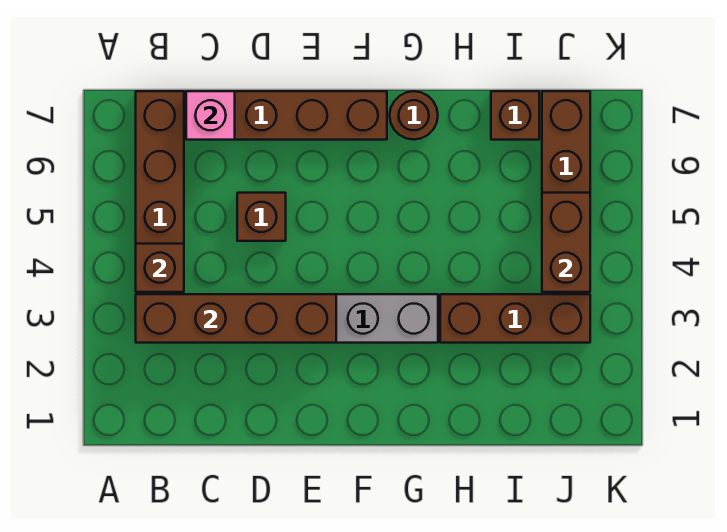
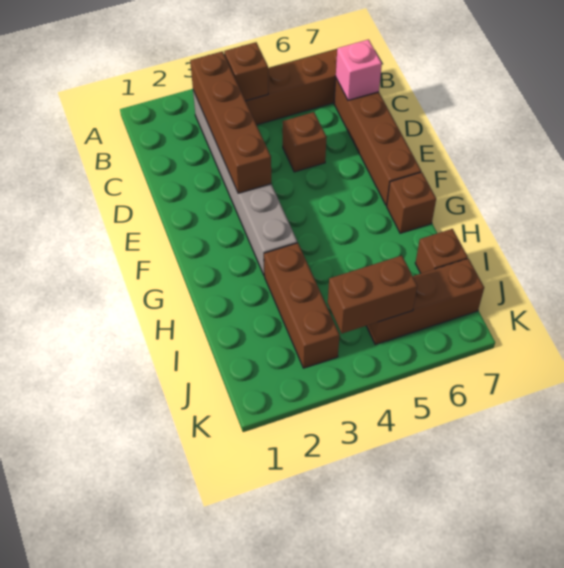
brown 1x1 round brick [390,91,438,140] -> brown 1x1 brick [387,172,436,233]

